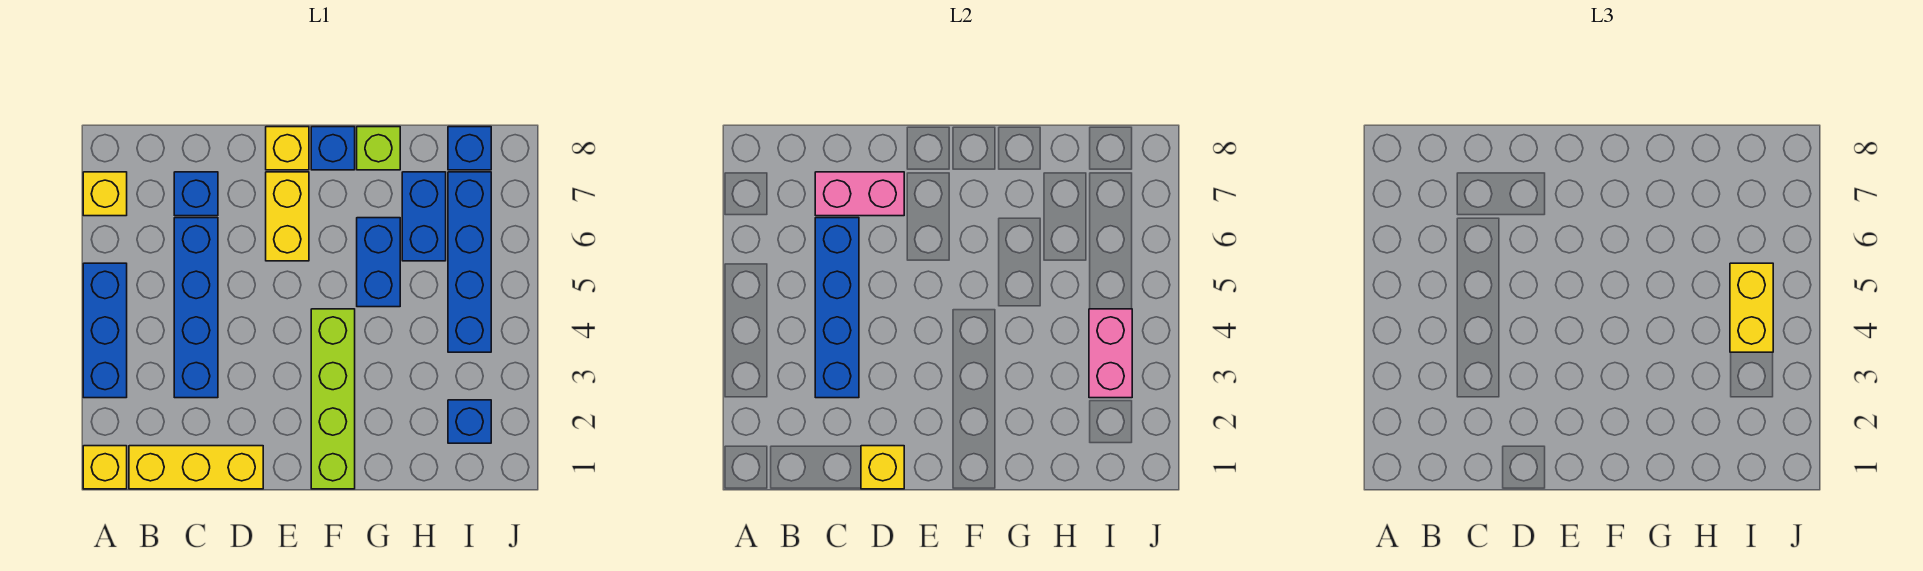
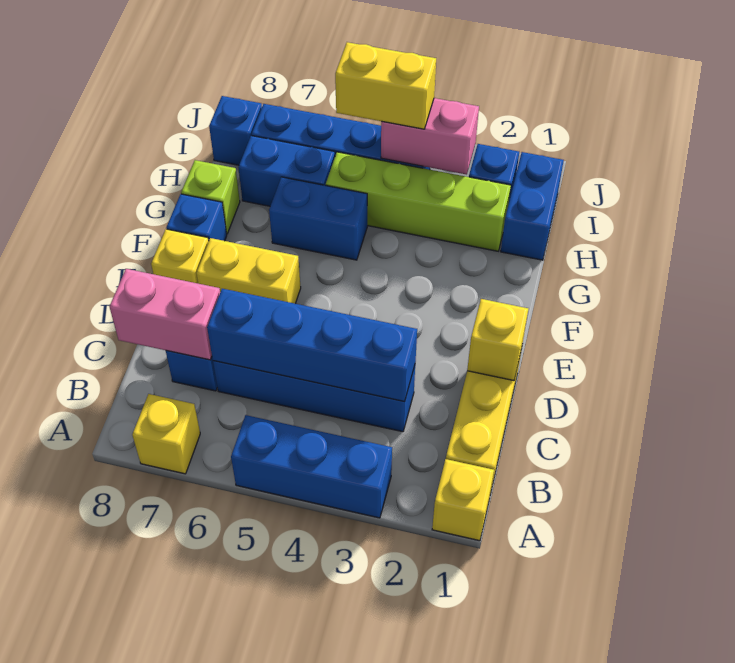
pink 1x2 brick [815,172,904,216] -> pink 1x2 brick turned to [110,269,220,360]
lime 1x4 brick [311,309,355,489] -> lime 1x4 brick moved to [326,152,511,251]
none -> blue 1x2 brick [501,152,564,260]

